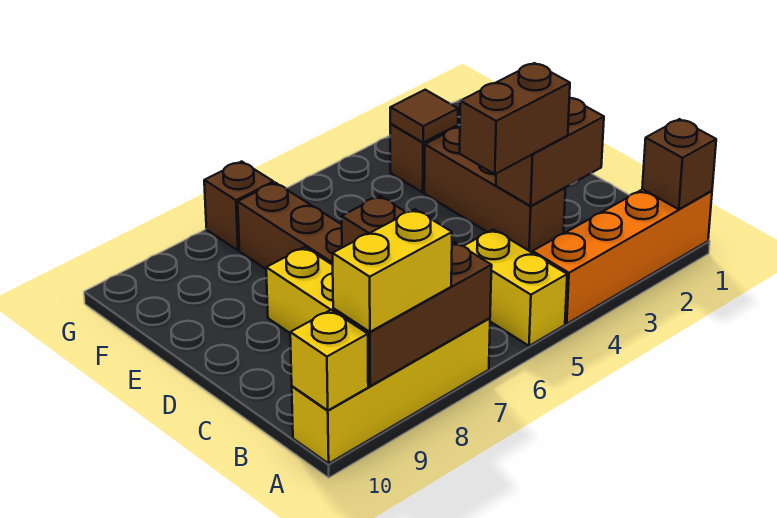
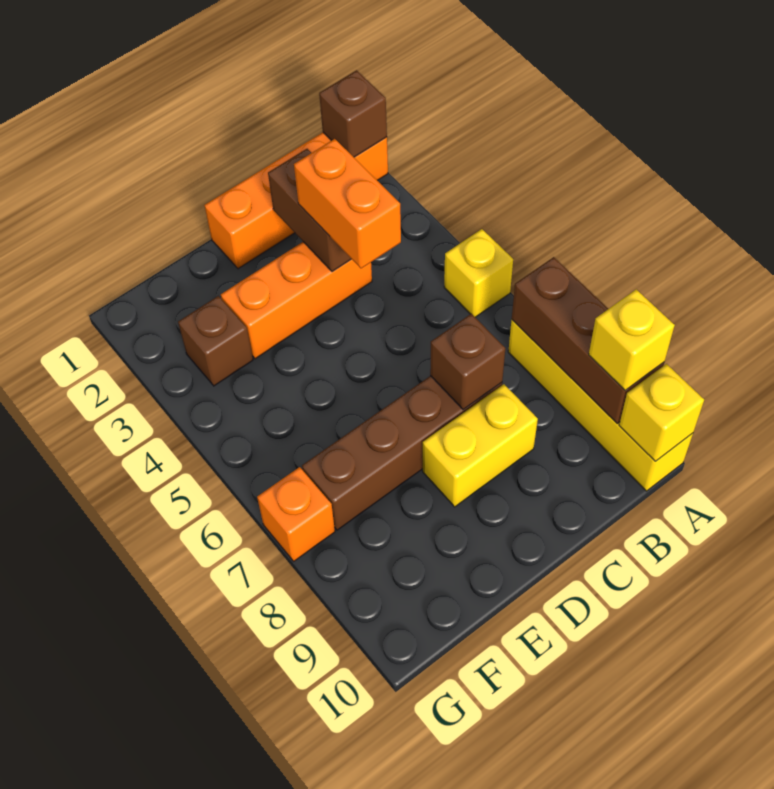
orange 1x4 brick [533,189,712,324] -> orange 1x4 brick turned to [204,132,388,269]
yellow 1x2 brick [464,230,567,346] -> yellow 1x1 brick [444,229,513,317]
yellow 1x2 brick [332,209,452,332] -> yellow 1x1 brick [589,289,675,390]
brown 1x3 brick [424,126,565,253] -> orange 1x3 brick [221,242,372,359]
brown 1x2 brick [460,63,570,174] -> orange 1x2 brick [294,139,401,268]
brown 1x1 tile [390,90,458,143] -> none
brown 1x1 brick [204,161,274,250] -> orange 1x1 brick [257,467,335,561]

